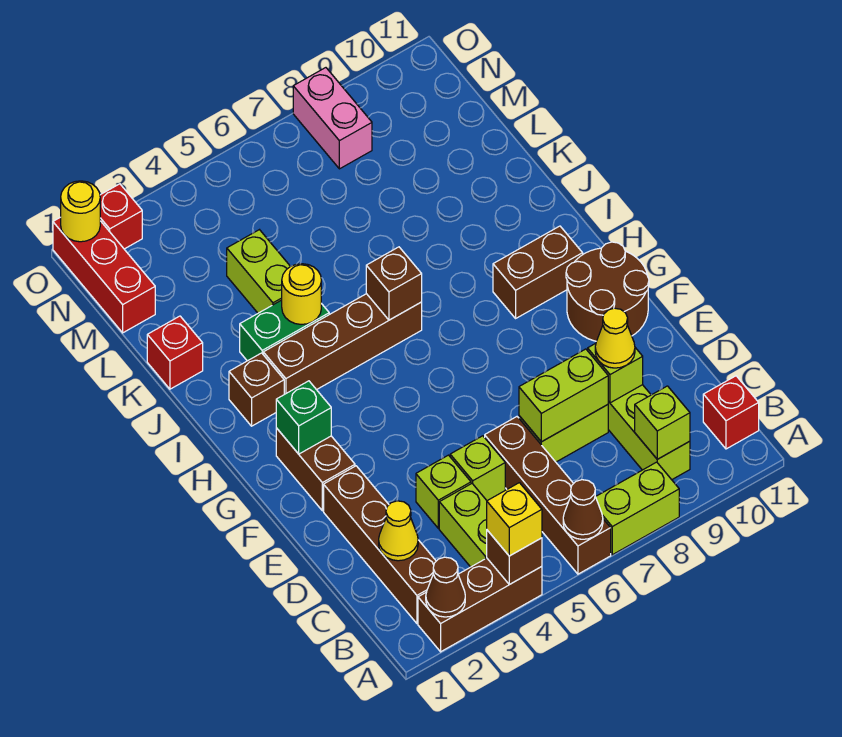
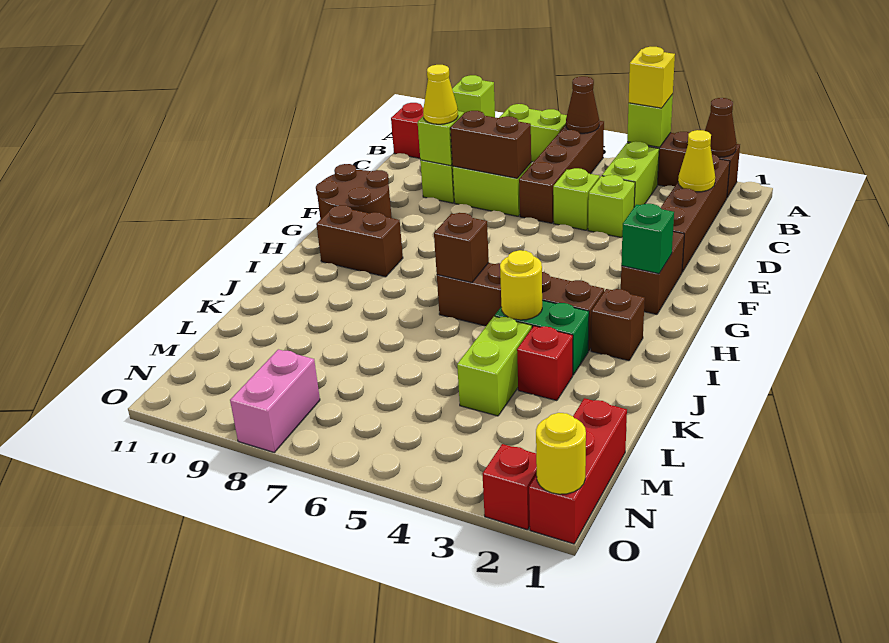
brown 1x1 brick [487,530,542,584] -> lime 1x1 brick [627,94,673,147]
lime 1x2 brick [519,349,608,442] -> brown 1x2 brick [450,111,531,178]
red 1x1 brick [147,316,203,389] -> red 1x1 brick moved to [517,326,573,401]

